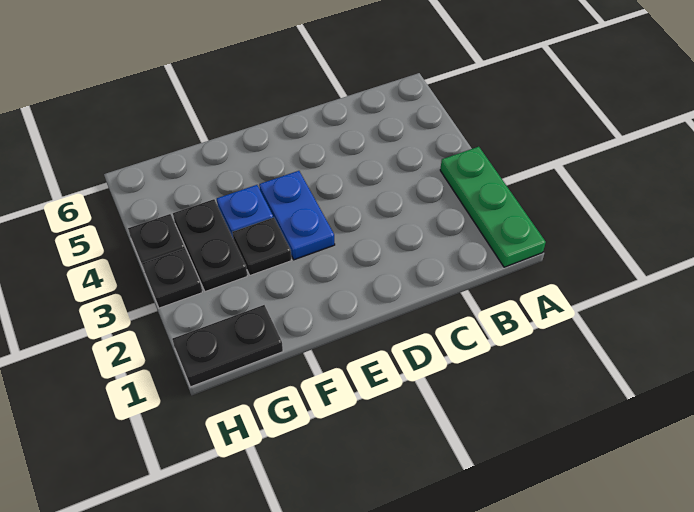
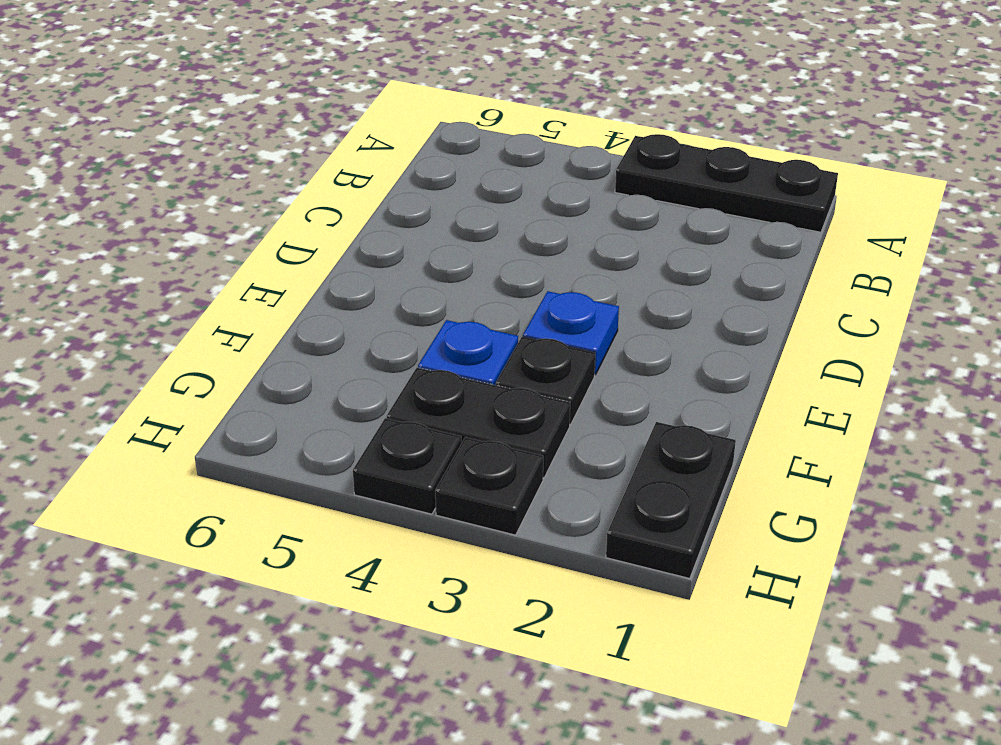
green 1x3 plate [440,147,546,267] -> black 1x3 plate [615,134,838,232]
blue 1x2 plate [259,171,335,260] -> blue 1x1 plate [523,291,619,375]

